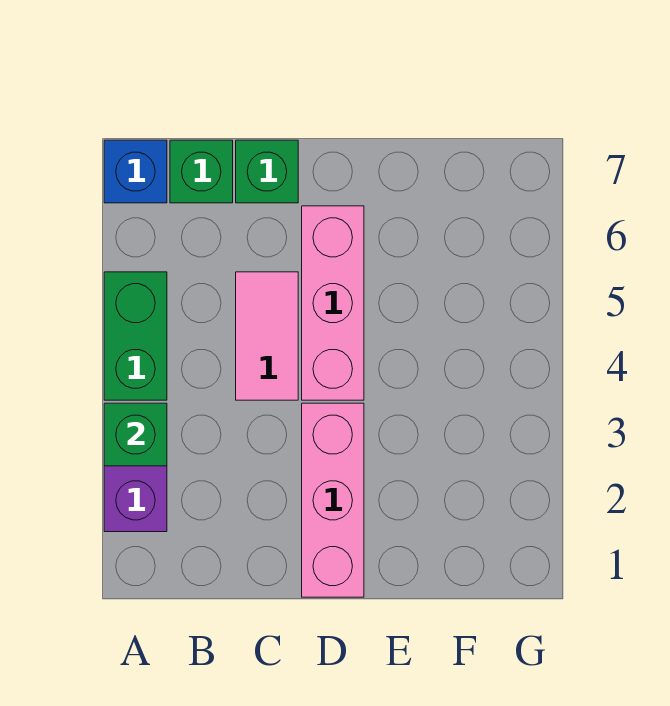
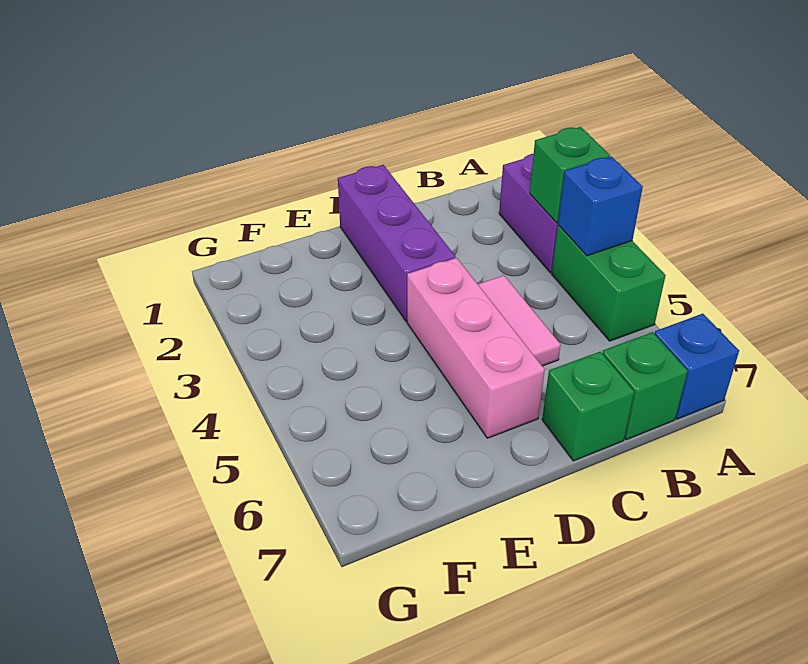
none -> blue 1x1 brick [558,156,643,256]
pink 1x3 brick [302,403,364,597] -> purple 1x3 brick [338,165,455,322]

